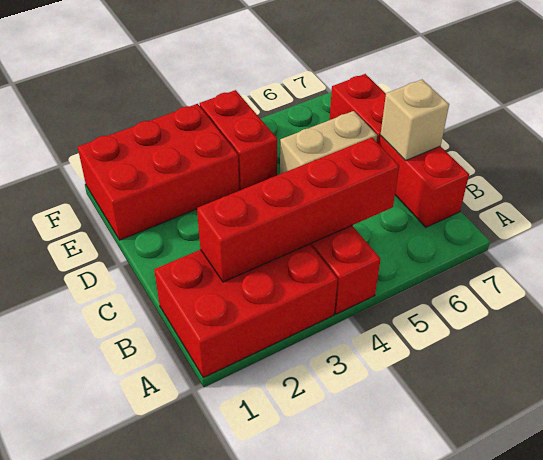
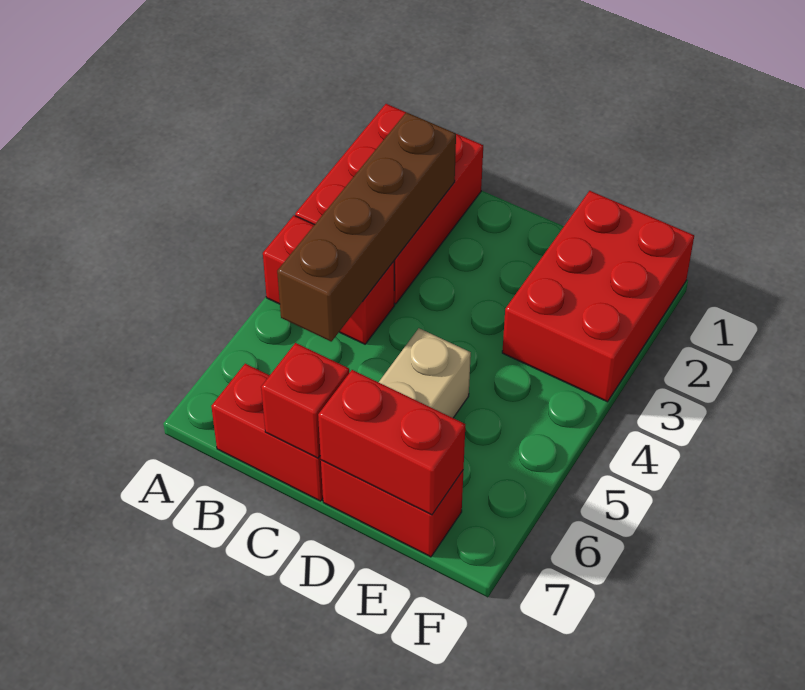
red 1x4 brick [197,137,399,282] -> brown 1x4 brick [277,112,456,341]
tan 1x1 brick [380,80,449,161] -> red 1x1 brick [261,343,349,458]
red 1x2 brick [200,90,277,190] -> red 1x2 brick moved to [318,370,465,515]

